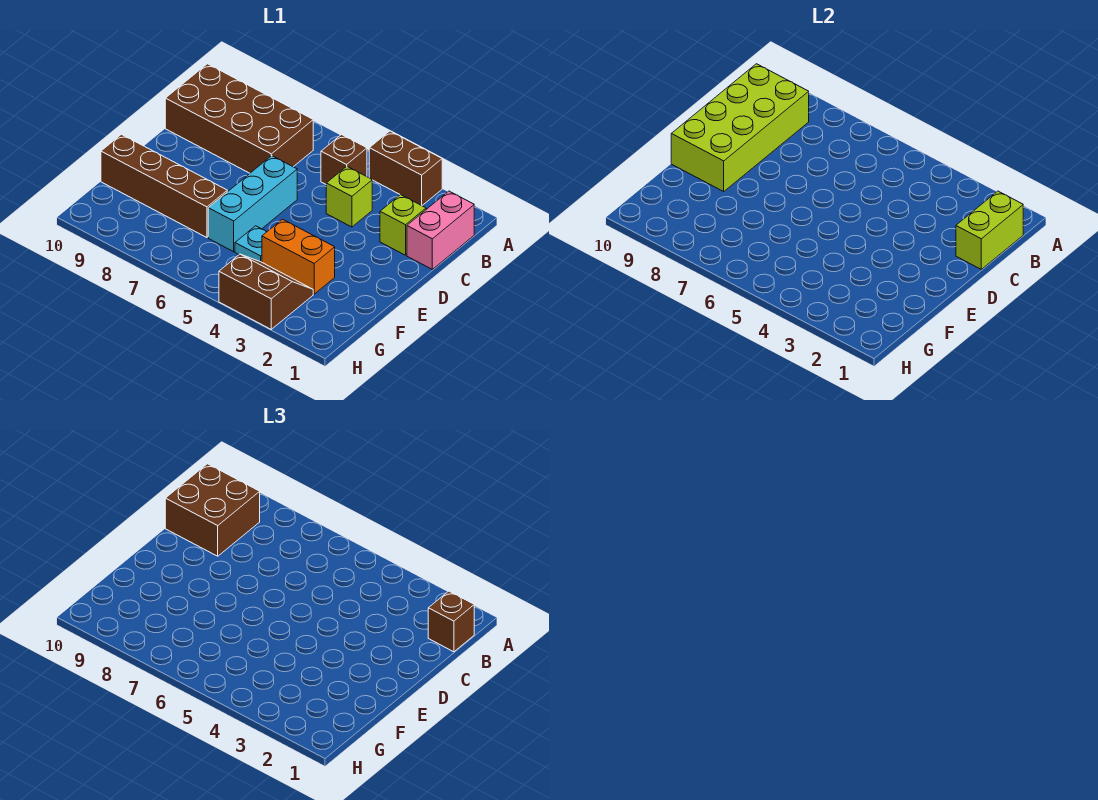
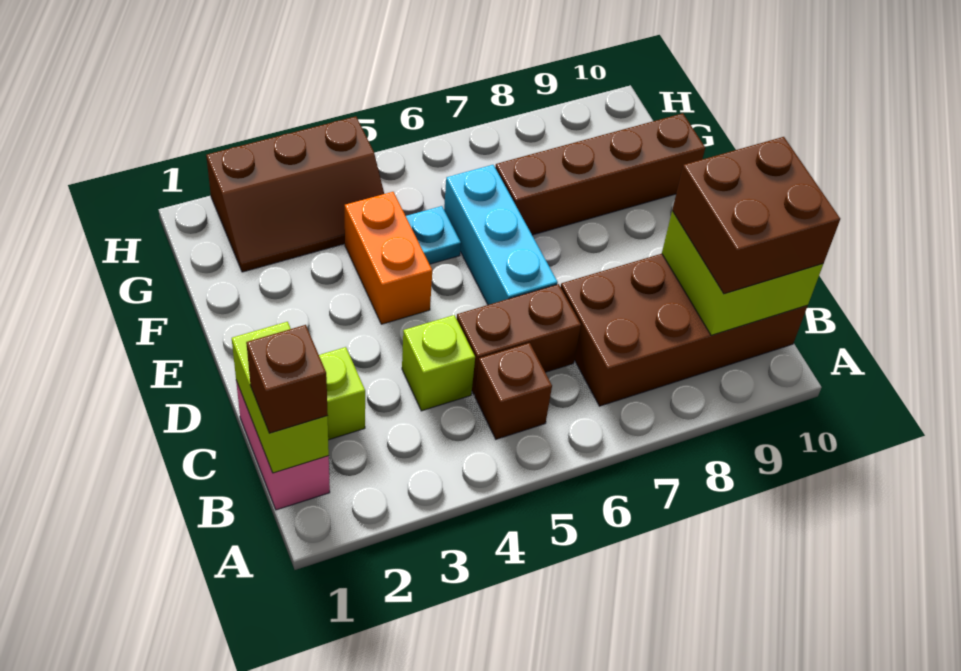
brown 1x2 brick [369,131,442,205] -> brown 1x2 brick moved to [457,284,581,394]
lime 2x4 brick [671,64,809,191] -> lime 2x2 brick [662,211,823,335]
orange 1x2 brick [262,219,335,294] -> orange 1x2 brick turned to [345,192,432,324]
brown 2x2 slope [219,254,313,329] -> brown 2x3 slope [206,117,384,272]

